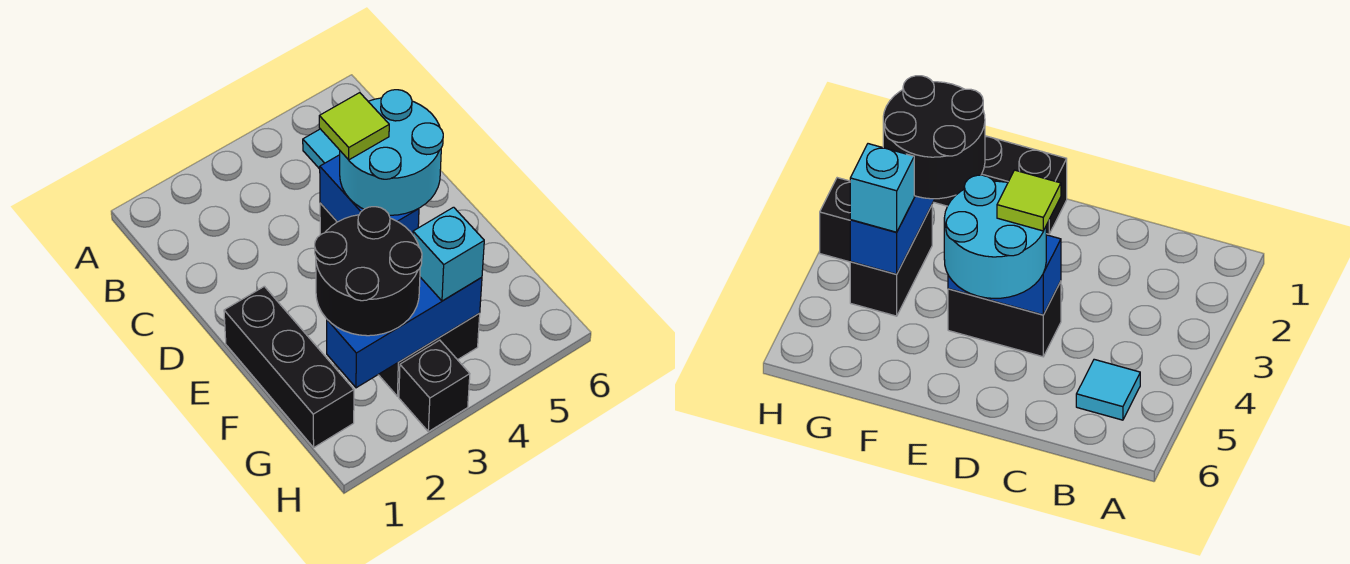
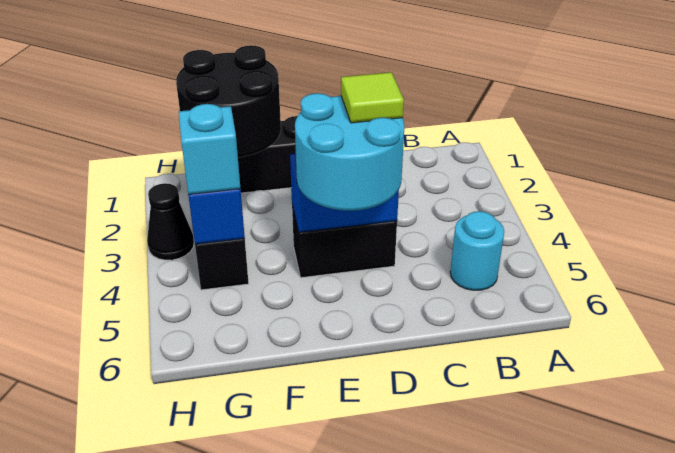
cyan 1x1 tile [303,129,340,169] -> cyan 1x1 round brick [450,211,504,290]
black 1x1 brick [399,340,470,432] -> black 1x1 cone [147,183,194,260]

